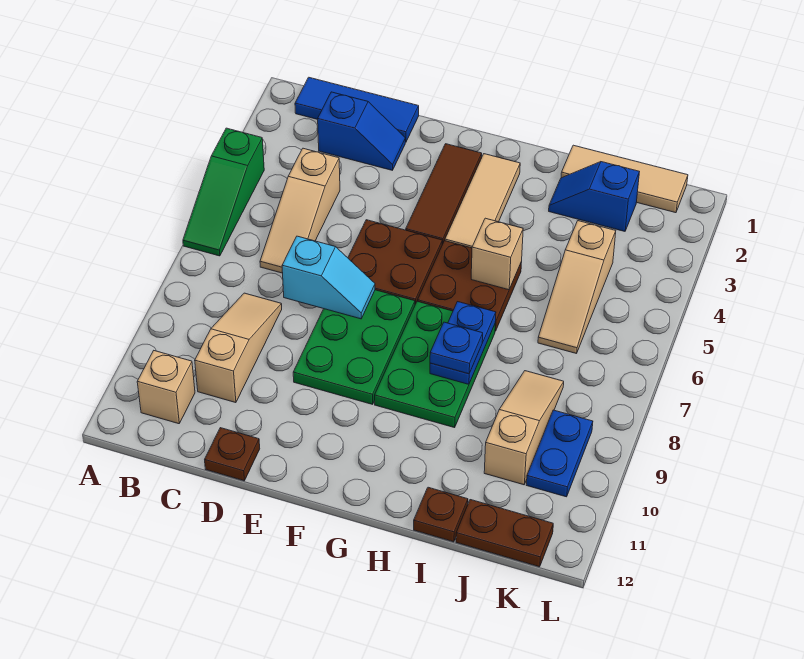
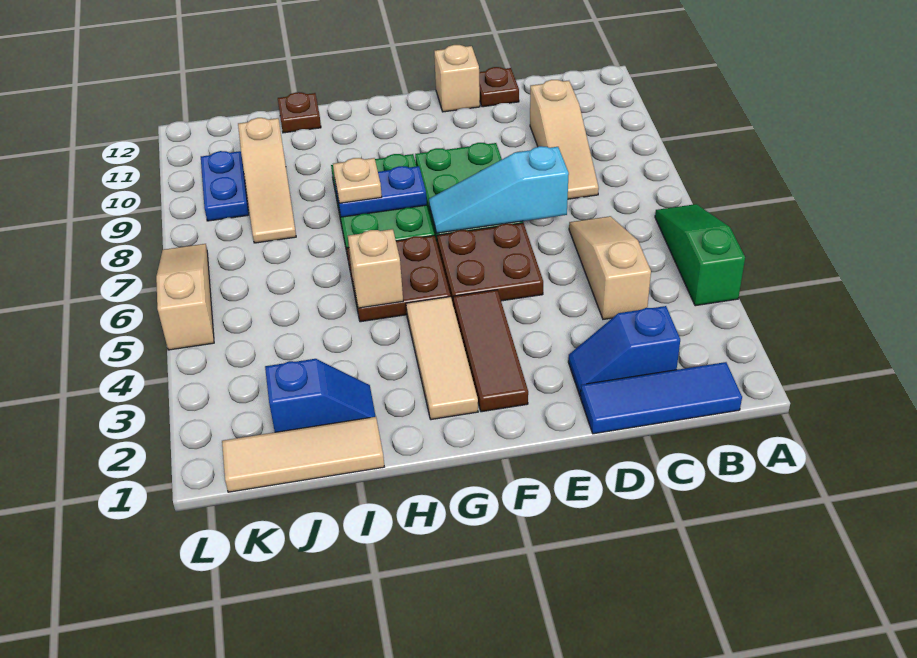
tan 1x1 brick [137,351,195,424] -> tan 1x1 brick moved to [434,45,480,112]
cyan 1x2 slope [282,236,375,319] -> cyan 1x3 slope [429,146,569,233]
blue 1x2 plate [430,302,496,384] -> blue 1x2 plate turned to [335,166,427,217]
blue 1x1 plate [430,322,483,374] -> tan 1x1 plate [333,158,382,203]
tan 1x3 slope [538,221,616,354] -> tan 1x3 slope moved to [156,244,214,350]
brown 1x2 plate [456,500,553,567] -> none

